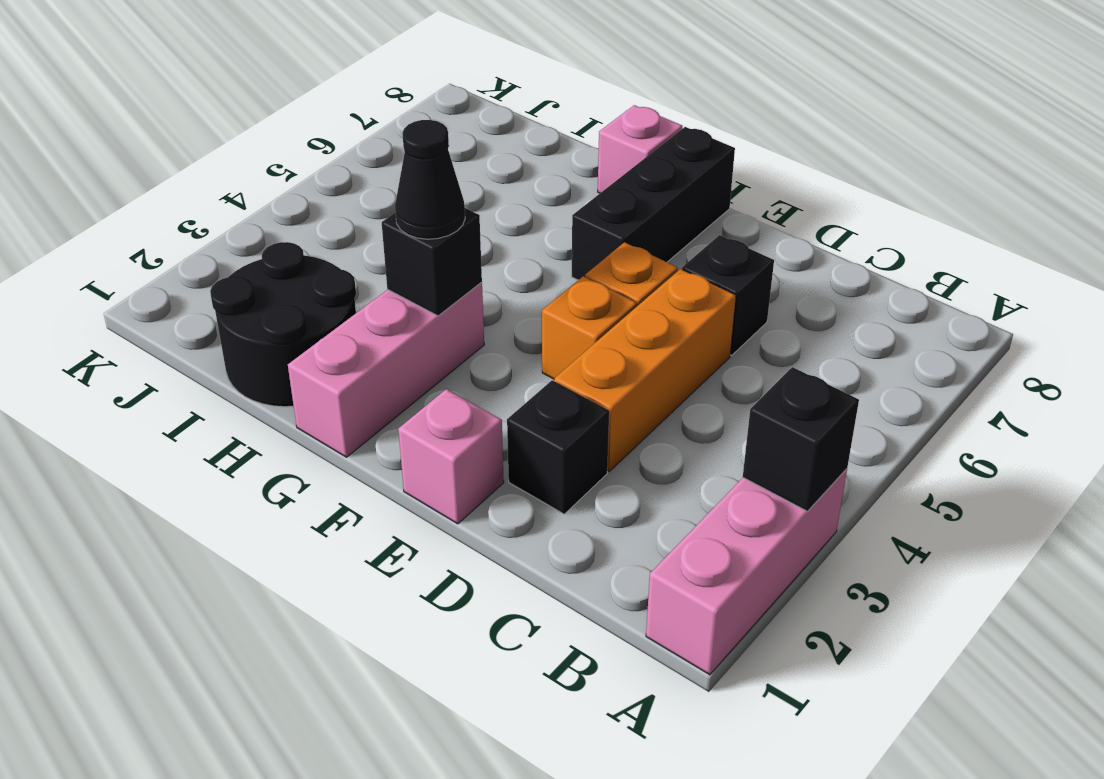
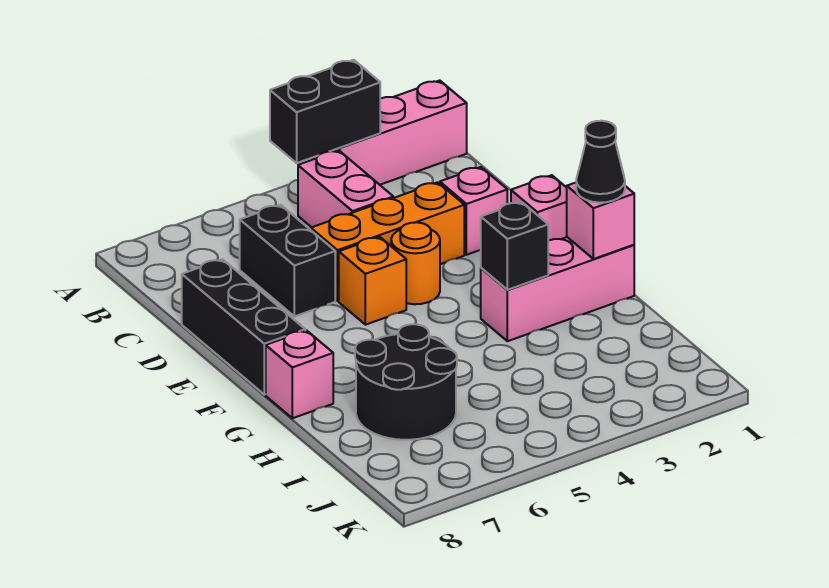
black 1x1 brick [743,367,859,511] -> black 1x2 brick [270,60,380,163]
none -> pink 1x2 brick [298,150,393,227]
black 1x1 brick [507,380,609,514] -> pink 1x1 brick [440,167,507,255]
black 1x1 brick [682,235,774,355] -> black 1x2 brick [240,205,335,316]
orange 1x1 brick [542,276,637,379] -> orange 1x1 round brick [391,222,440,304]
black 1x3 brick [572,127,735,280] -> black 1x3 brick turned to [182,259,305,395]
none -> pink 1x1 brick [567,183,634,259]
black 1x1 cone [395,120,465,239] -> black 1x1 cone moved to [576,121,625,203]
black 2x2 round brick [210,242,356,407] -> black 2x2 round brick moved to [355,324,457,440]

